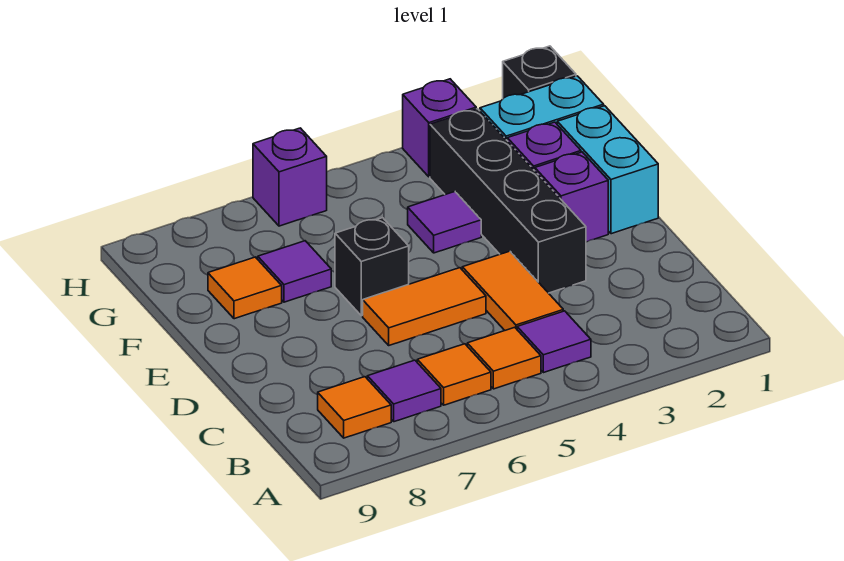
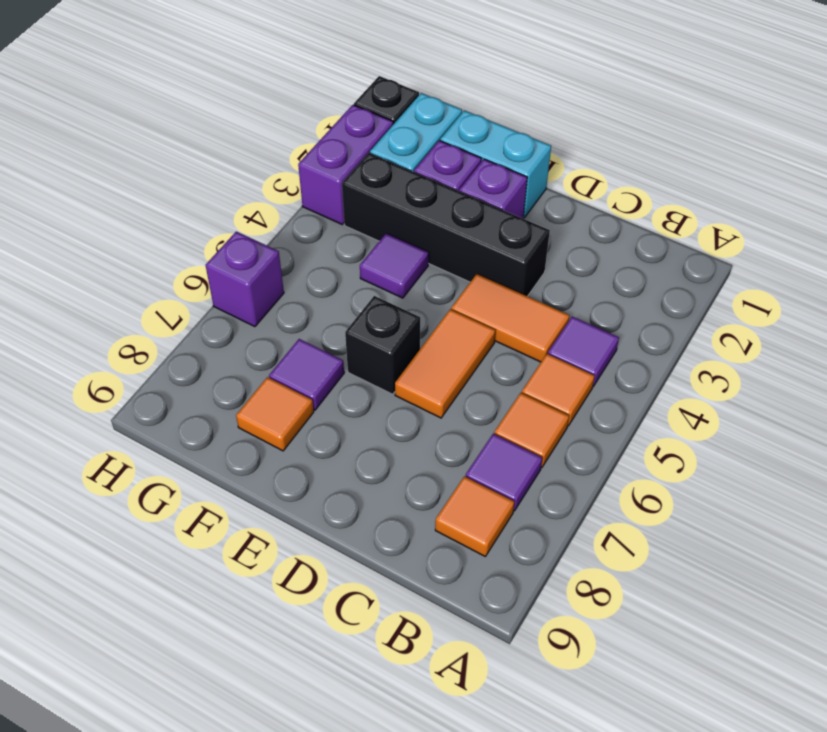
purple 1x1 brick [403,79,476,177] -> purple 1x2 brick [298,105,393,224]

